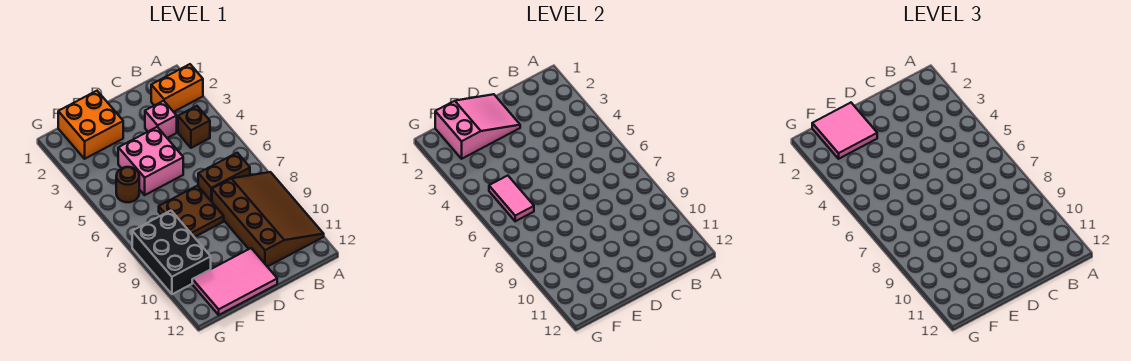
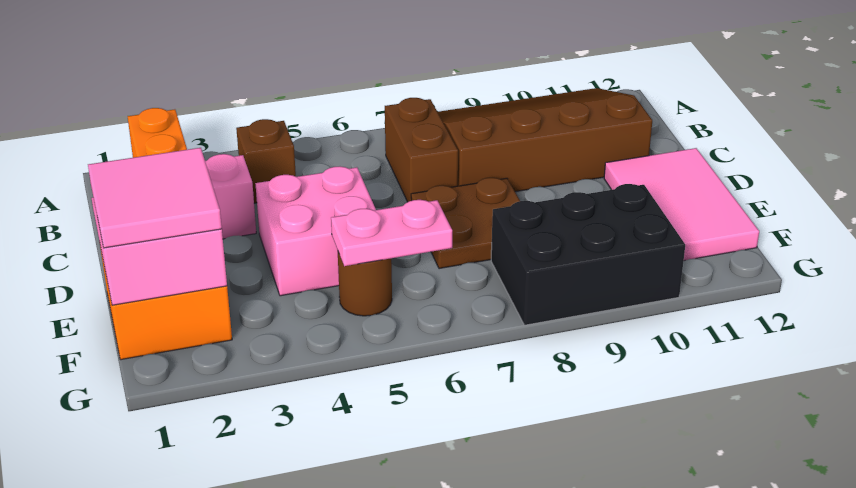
pink 1x2 tile [489,176,534,221] -> pink 1x2 plate [331,200,452,266]

